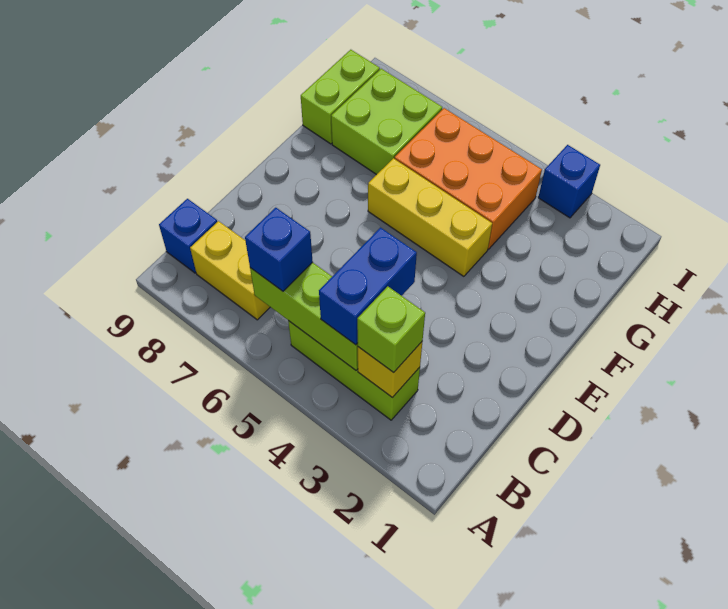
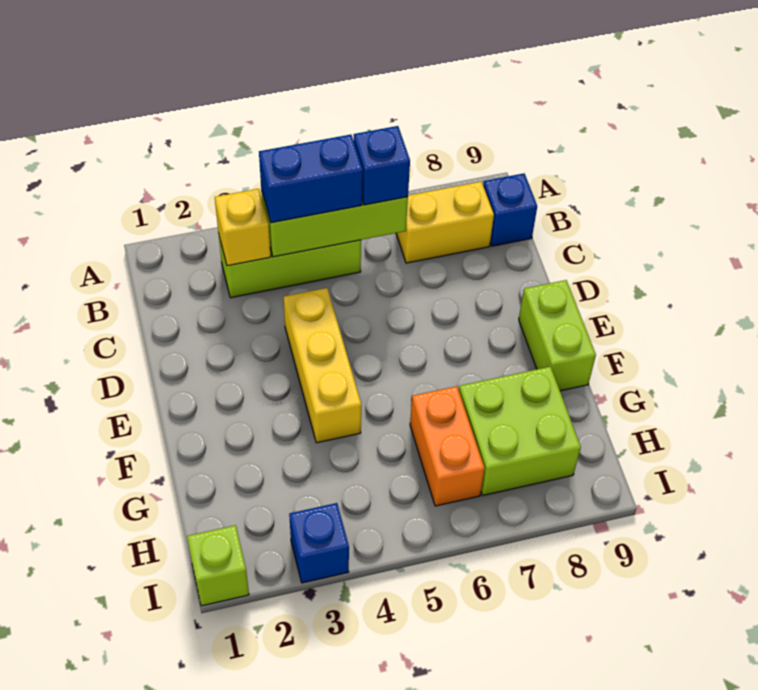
lime 1x1 brick [357,286,425,372] -> lime 1x1 brick moved to [187,525,249,606]
blue 1x2 brick [319,227,417,345] -> blue 1x2 brick turned to [259,135,363,223]
yellow 1x3 brick [368,158,492,276] -> yellow 1x3 brick turned to [284,288,361,443]
orange 2x3 brick [394,108,542,249] -> orange 1x2 brick [410,386,485,506]
lime 1x2 brick [301,50,380,144] -> lime 1x2 brick moved to [519,280,596,391]

